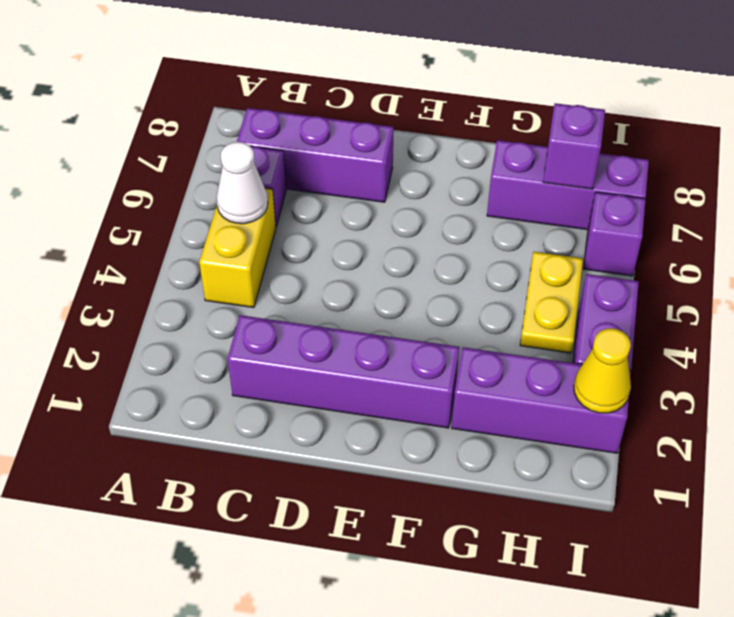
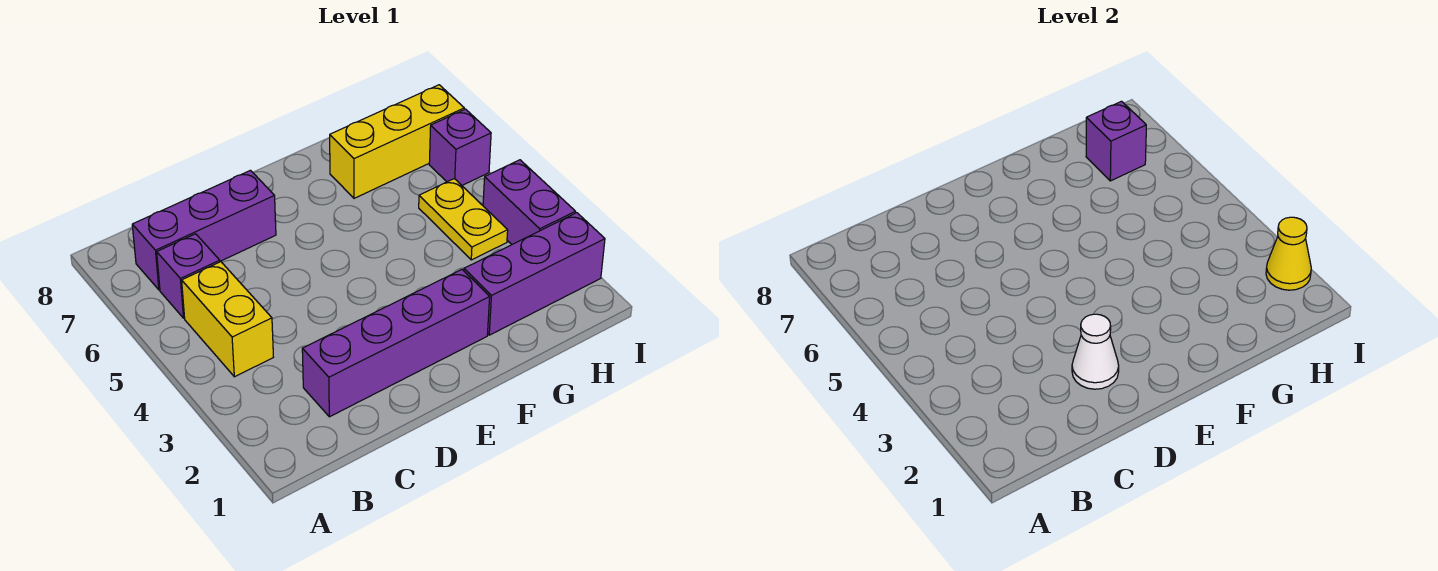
white 1x1 cone [217,142,268,224] -> white 1x1 cone moved to [1072,314,1119,389]
purple 1x3 brick [487,140,649,230] -> yellow 1x3 brick [330,85,464,198]

